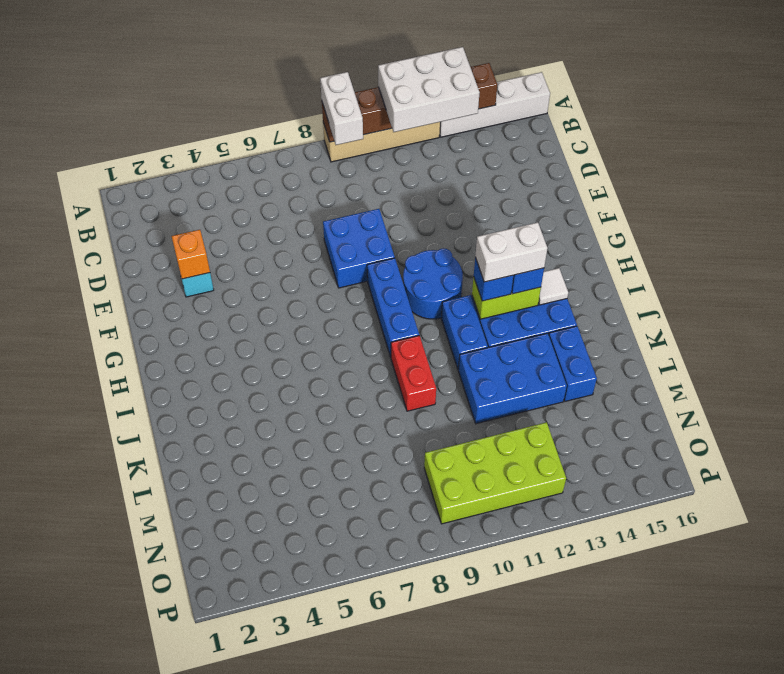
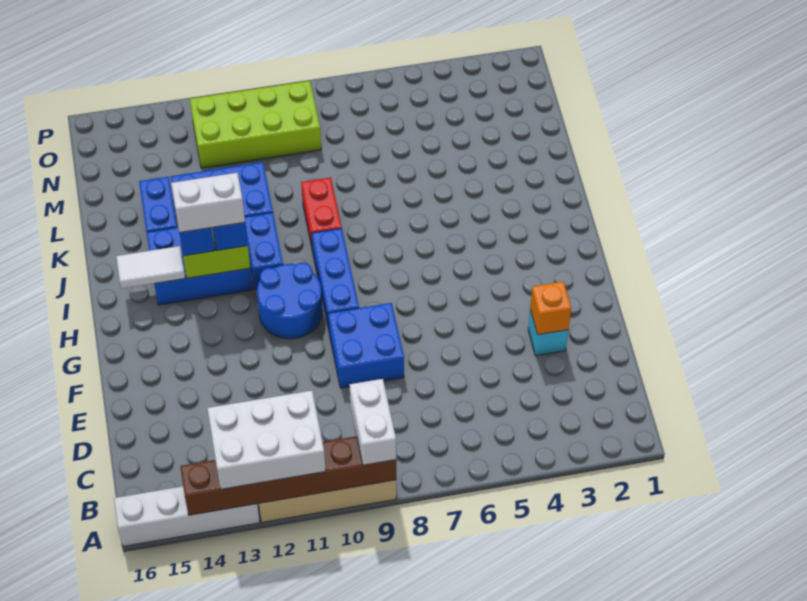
white 1x1 tile [538,268,568,305] -> white 1x2 tile [116,246,185,289]

